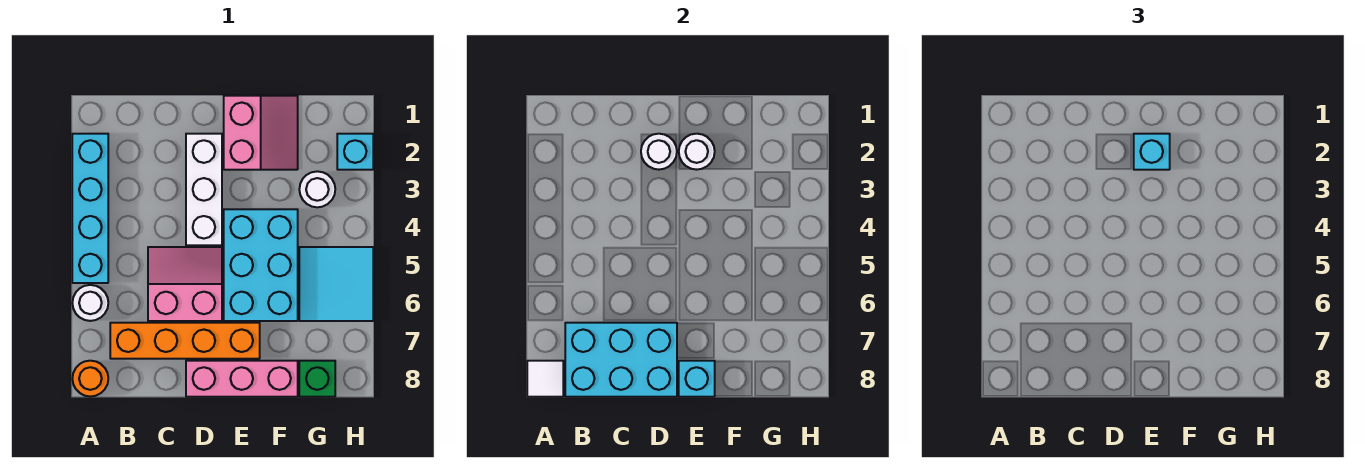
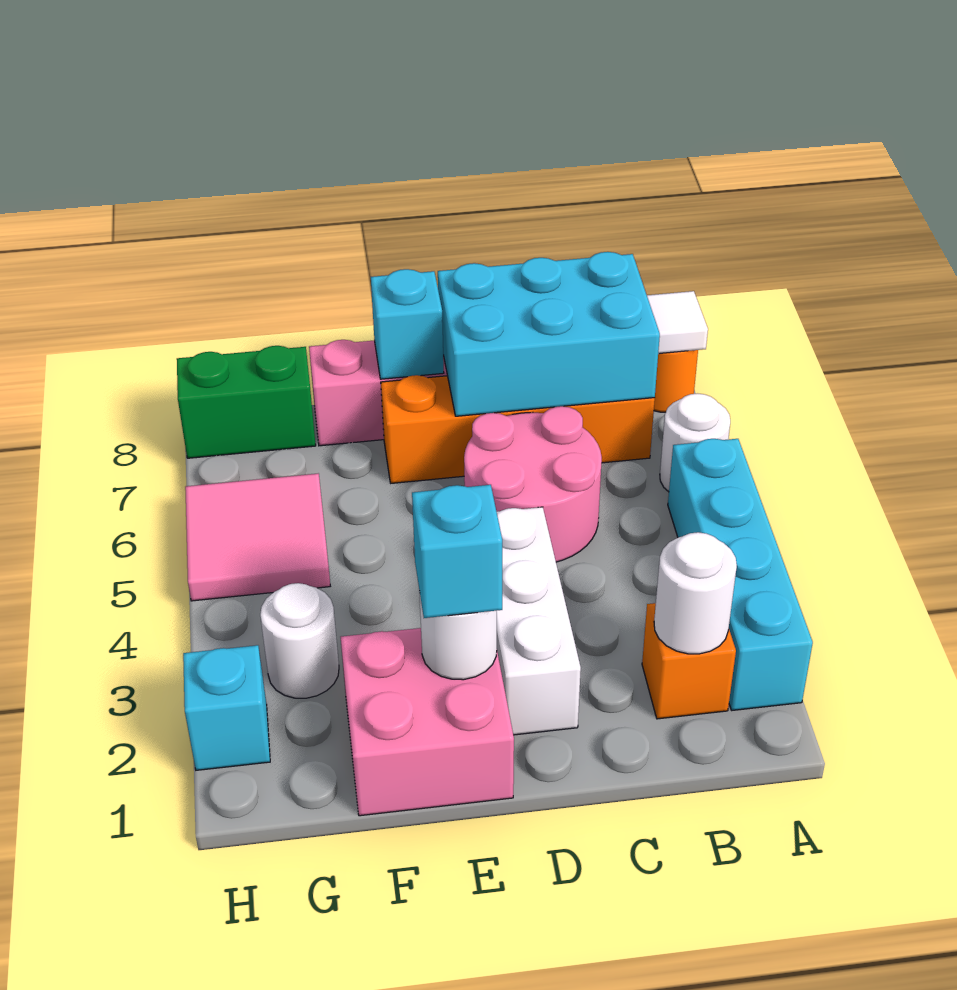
none -> orange 1x1 brick [642,603,736,719]
pink 2x2 slope [148,247,222,321] -> pink 2x2 round brick [464,406,602,562]
white 1x1 round brick [641,134,677,170] -> white 1x1 round brick moved to [654,532,737,654]
pink 2x2 slope [224,96,298,170] -> pink 2x2 brick [341,628,514,816]
cyan 2x3 brick [224,209,298,321] -> none
cyan 2x2 tile [299,247,373,321] -> pink 2x2 tile [185,474,330,601]
green 1x1 brick [299,361,335,397] -> green 1x2 brick [177,346,316,458]

